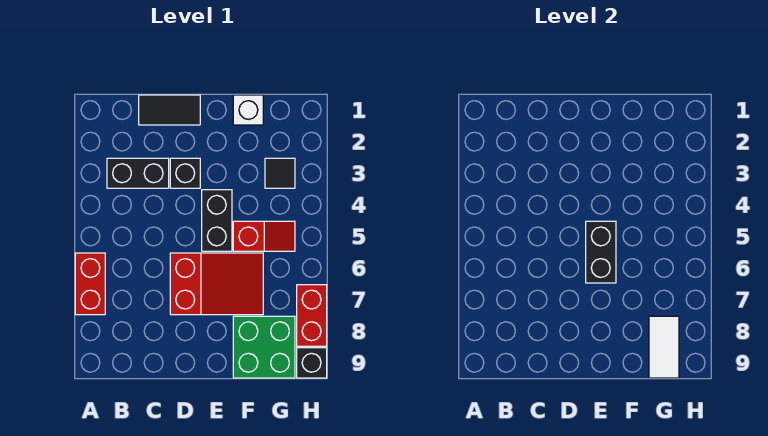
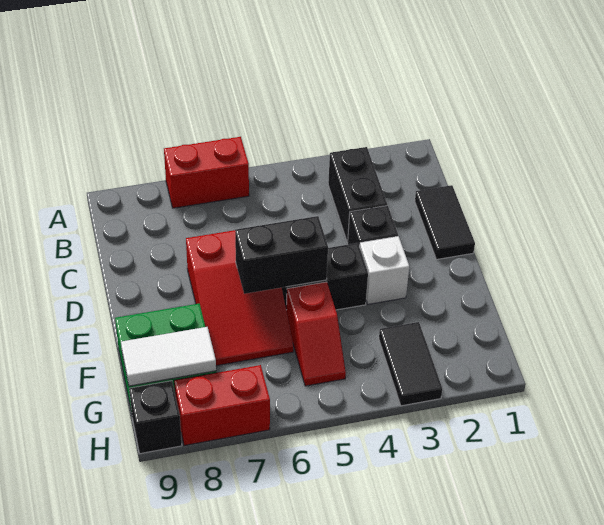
white 1x1 brick [233,95,263,125] -> white 1x1 brick moved to [360,236,409,304]
black 1x1 tile [265,158,295,188] -> black 1x2 tile [379,322,442,406]

